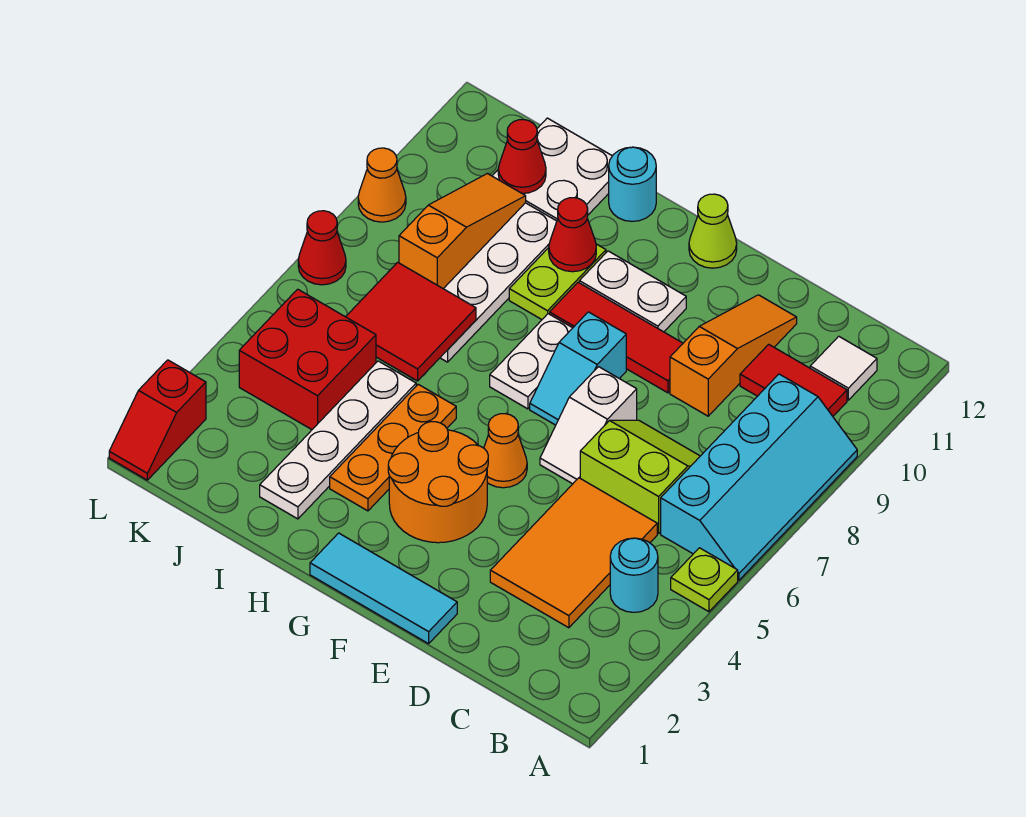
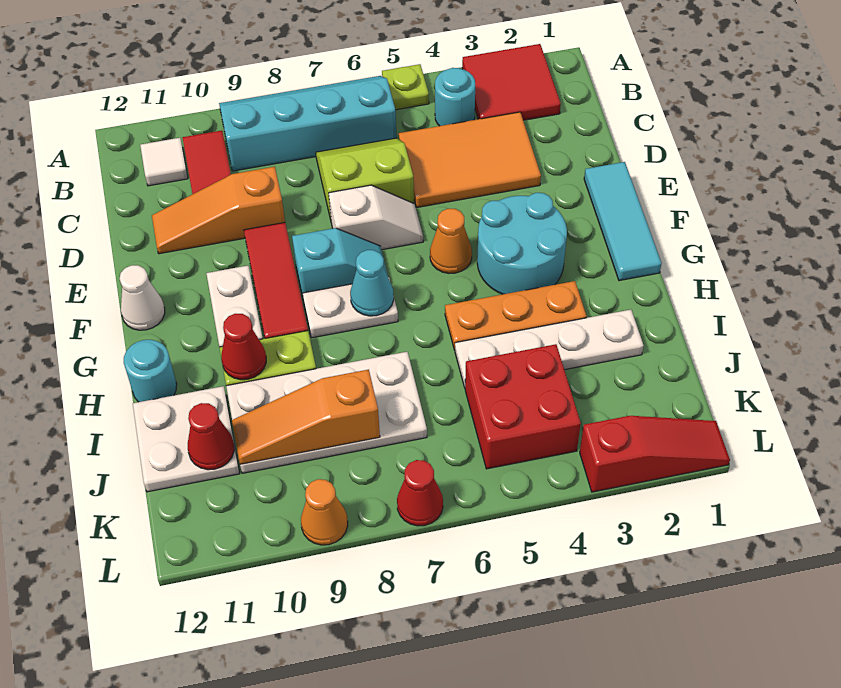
lime 2x2 slope [580,420,700,534] -> lime 2x2 slope turned to [316,138,414,220]
orange 2x2 round brick [388,422,488,543] -> cyan 2x2 round brick [477,193,567,294]
lime 1x1 cone [689,194,737,268] -> white 1x1 cone [120,265,165,330]
none -> cyan 1x1 cone [350,250,394,316]
red 2x2 tile [346,262,476,381] -> red 2x2 tile moved to [462,44,561,120]
red 1x2 slope [109,360,206,480] -> red 1x3 slope [580,416,730,492]

